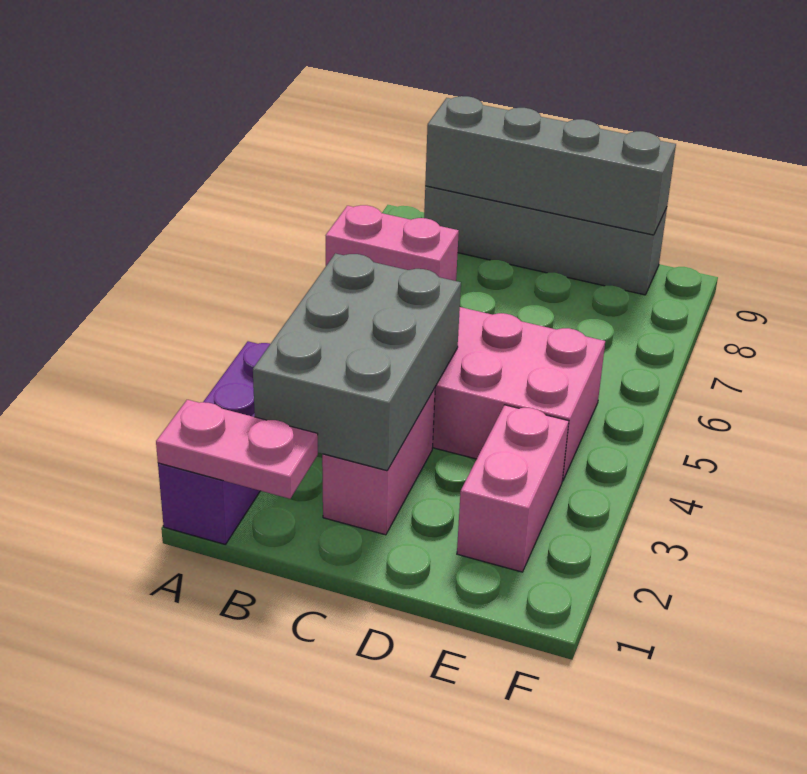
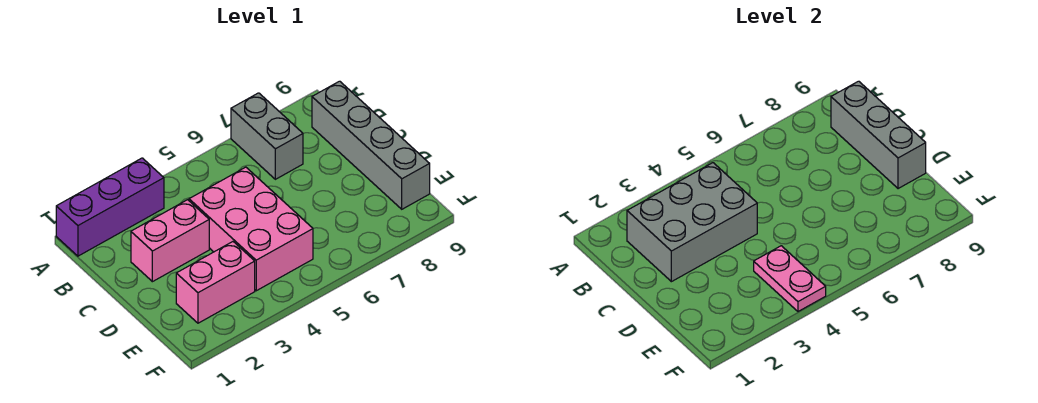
pink 1x2 plate [156,400,318,499] -> pink 1x2 plate moved to [754,246,826,311]
pink 1x2 brick [326,205,459,281] -> grey 1x2 brick [231,93,303,179]
grey 1x4 brick [425,96,676,235] -> grey 1x3 brick [831,81,926,189]

